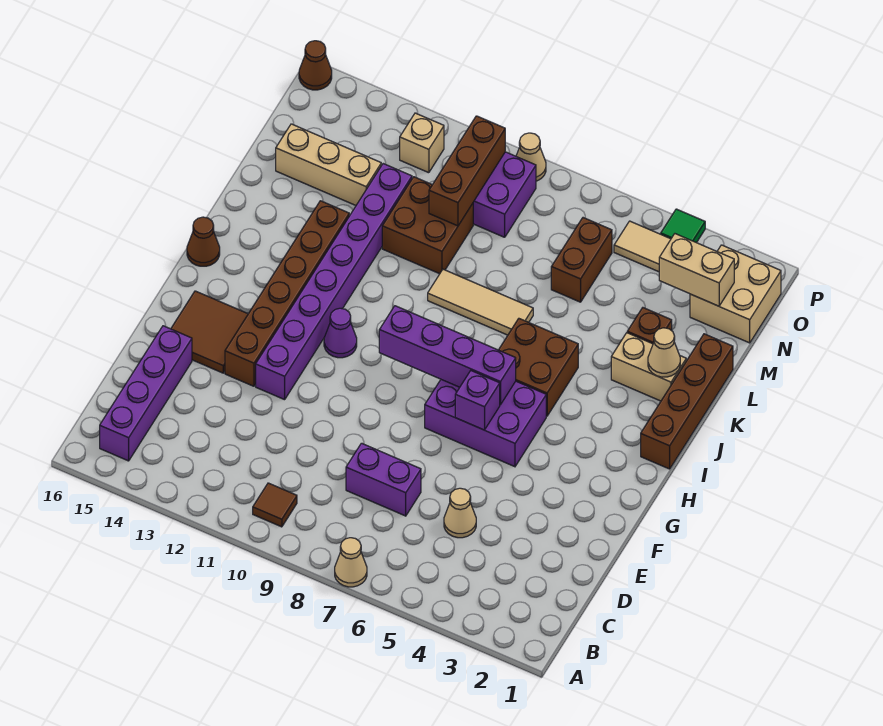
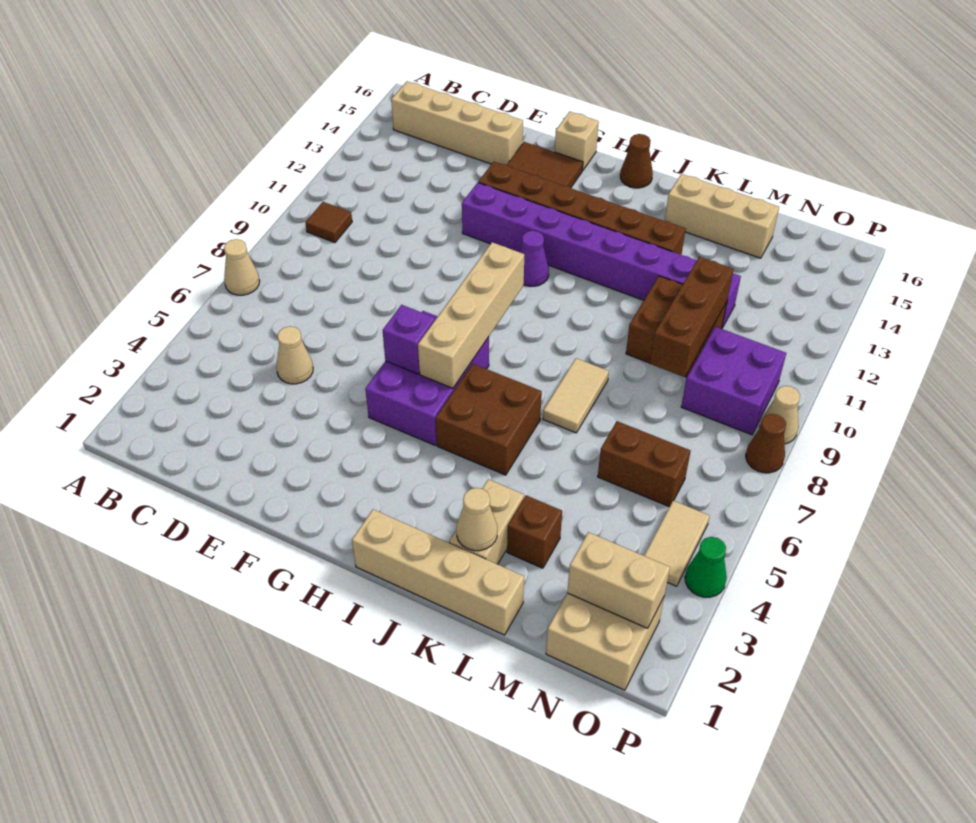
purple 1x4 brick [100,326,192,461] -> tan 1x4 brick [391,81,523,165]
purple 1x2 brick [346,443,421,516] -> none
purple 1x4 brick [379,306,516,405] -> tan 1x4 brick [418,242,524,388]
brown 1x4 brick [641,334,733,469] -> tan 1x4 brick [352,510,524,635]
tan 1x3 tile [428,269,533,335] -> tan 1x2 tile [543,358,609,433]
brown 1x3 brick [429,116,505,226] -> brown 1x3 brick turned to [650,257,734,377]
tan 1x3 brick [276,124,381,205] -> tan 1x3 brick turned to [665,174,779,258]
tan 1x2 brick [659,234,734,306] -> tan 1x2 brick turned to [567,532,670,628]
tan 1x1 brick [400,113,444,173] -> tan 1x1 brick moved to [555,112,599,171]
green 1x1 tile [661,209,705,243] -> green 1x1 cone [685,537,727,597]
brown 1x1 cone [299,41,332,90] -> brown 1x1 cone moved to [746,414,786,473]

